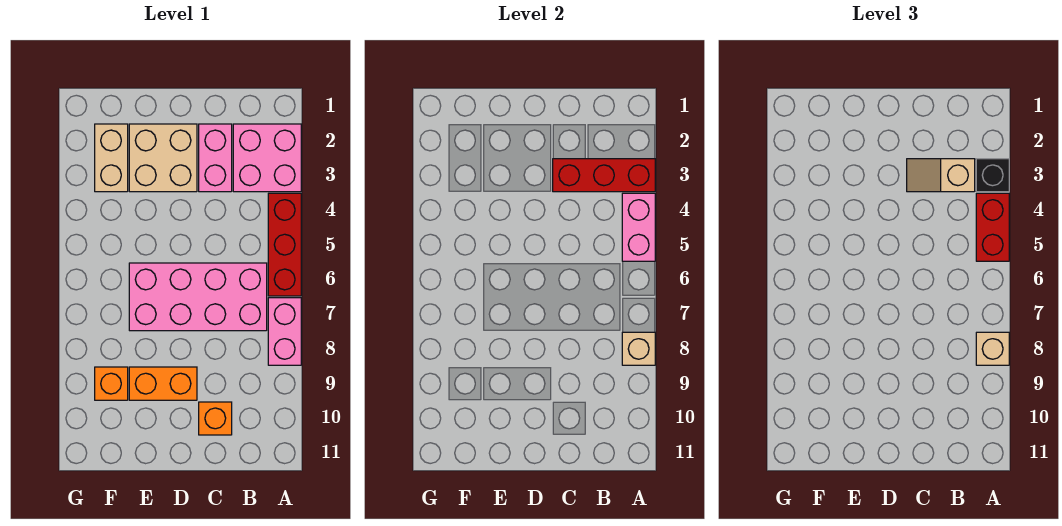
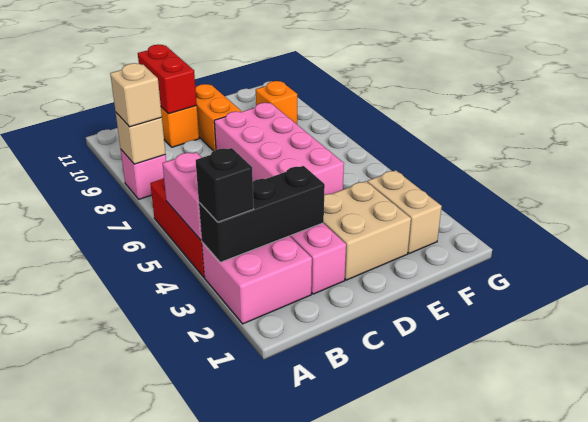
red 1x3 brick [553,159,655,192] -> black 1x3 brick [199,166,325,262]
red 1x2 brick [976,193,1009,261] -> red 1x2 brick moved to [138,45,197,114]
pink 1x2 brick [268,298,301,365] -> pink 1x1 brick [121,150,166,199]
tan 1x2 slope [907,159,975,192] -> none
pink 2x4 brick [129,263,267,331] -> pink 2x4 brick turned to [214,103,344,195]
orange 1x2 brick [129,367,197,400] -> orange 1x2 brick turned to [195,84,241,151]

